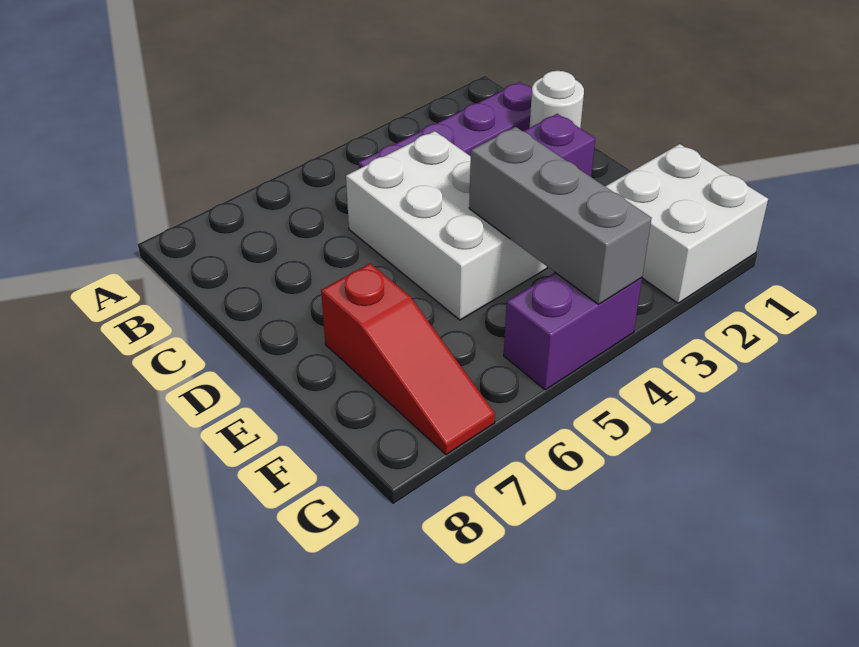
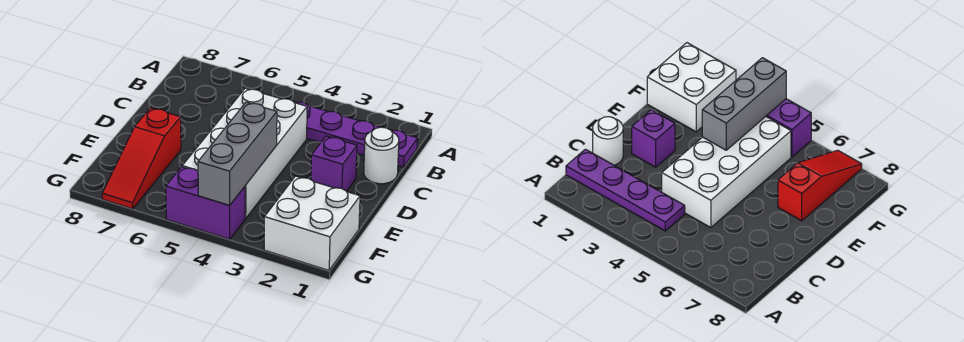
white 2x3 brick [346,131,547,320] -> white 2x4 brick [182,88,307,218]

